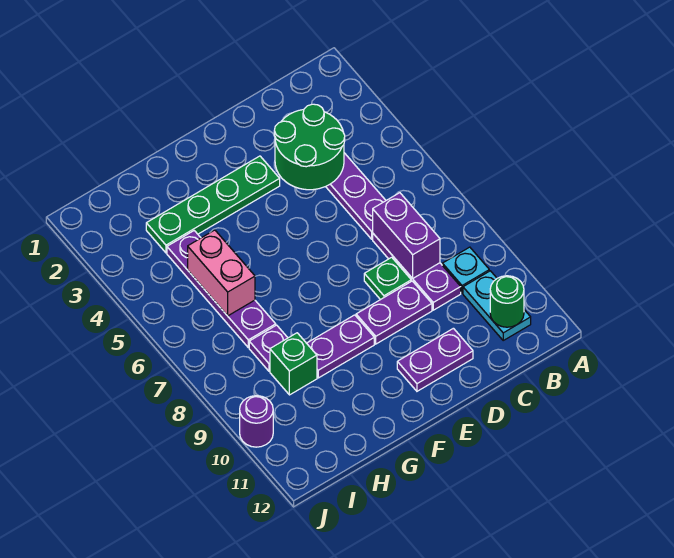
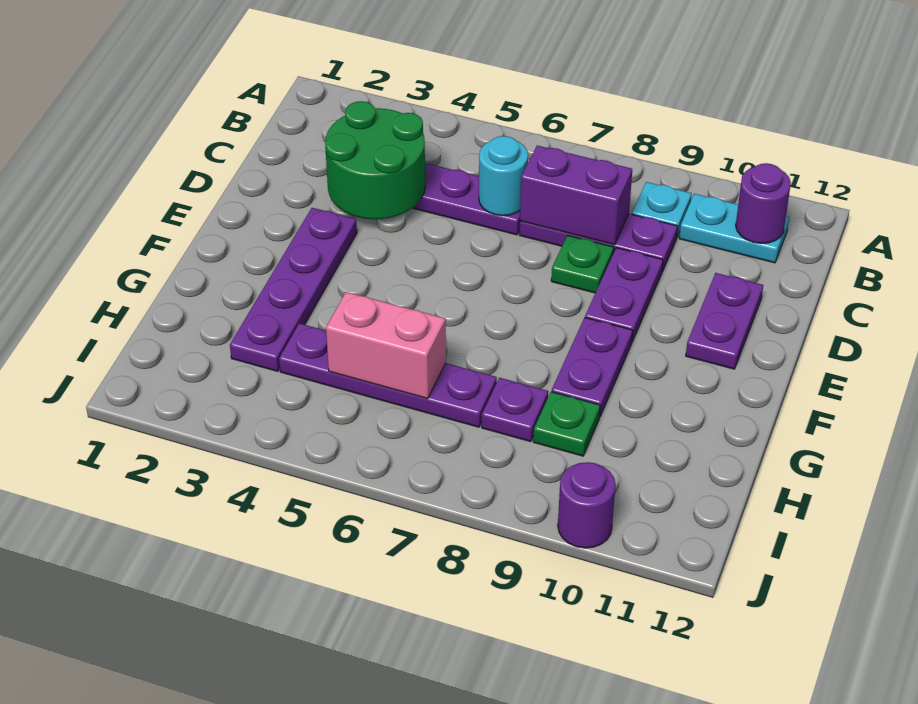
green 1x1 round brick [490,276,524,327] -> purple 1x1 round brick [736,163,791,243]
none -> cyan 1x1 round brick [479,136,528,216]
green 1x4 plate [146,156,280,253] -> purple 1x4 plate [230,208,357,371]
green 1x1 brick [270,333,317,395] -> green 1x1 plate [533,392,600,456]

